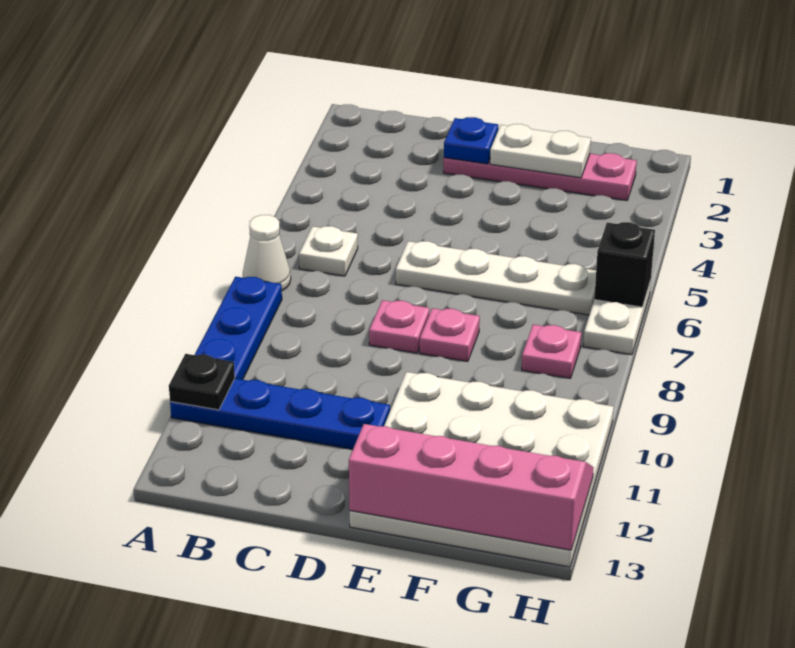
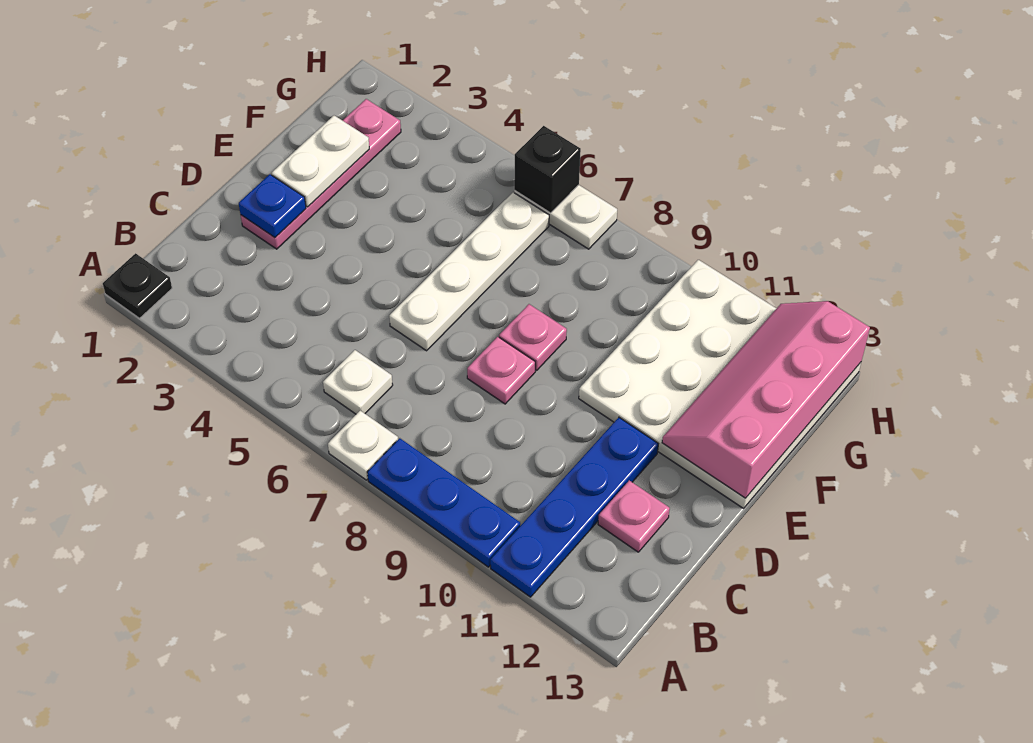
white 1x1 cone [243,215,291,291] -> white 1x1 plate [328,411,398,480]
black 1x1 plate [169,354,235,410] -> black 1x1 plate moved to [103,253,172,318]
pink 1x1 plate [522,324,581,378] -> pink 1x1 plate moved to [598,480,670,552]

